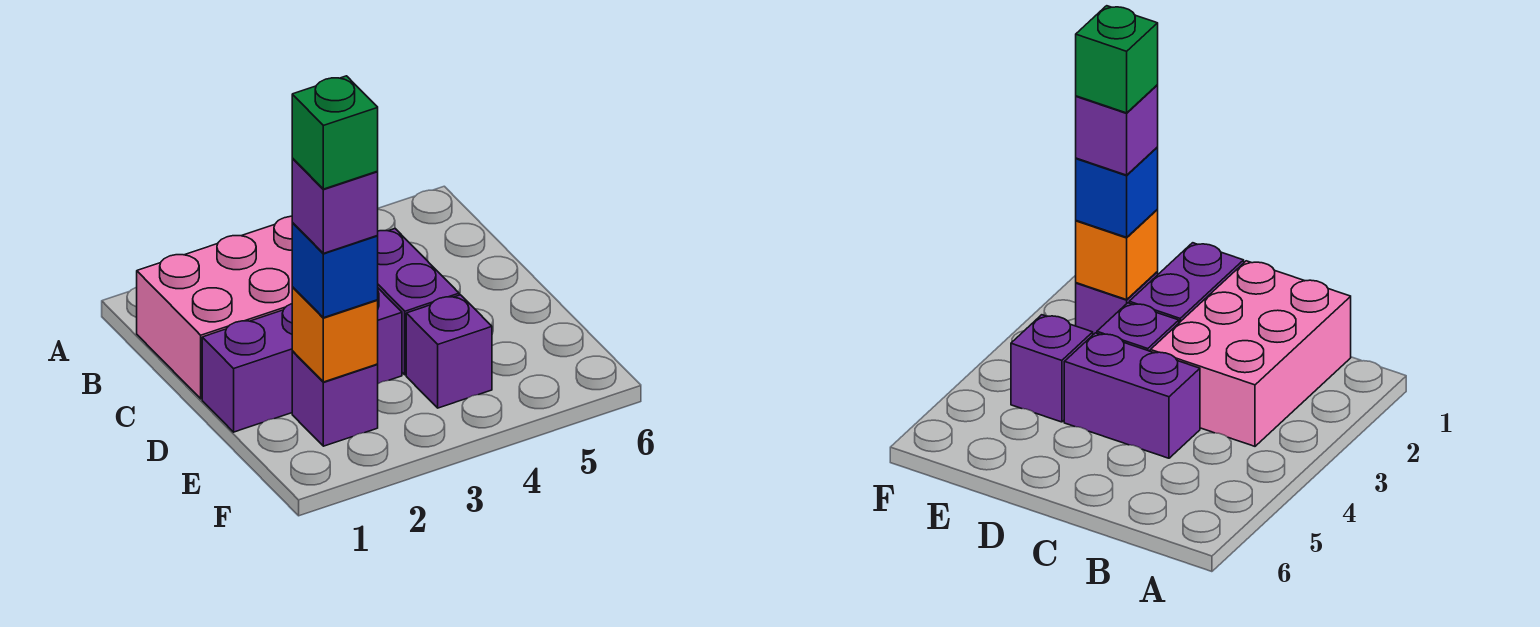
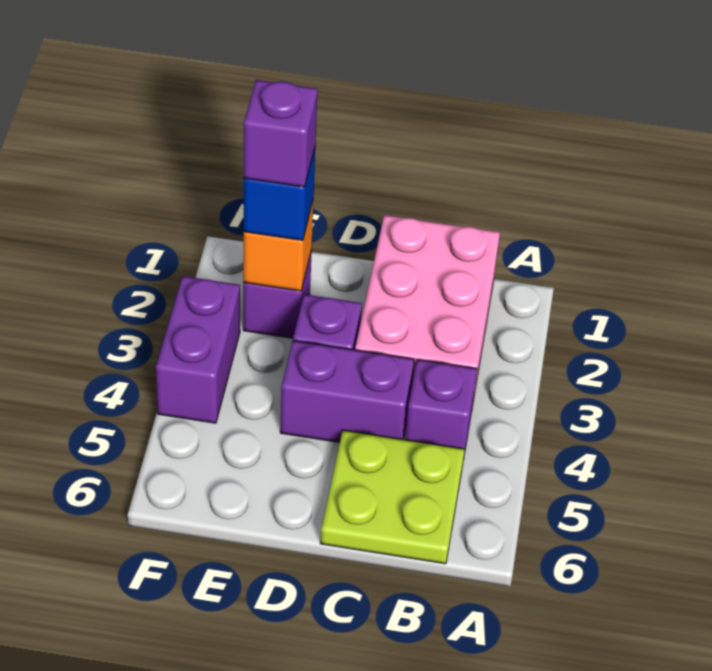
none -> lime 2x2 plate [320,430,465,564]
purple 1x2 brick [202,304,292,432] -> purple 1x2 brick moved to [156,276,240,423]
green 1x1 brick [292,76,378,189] -> none
purple 1x1 brick [406,295,492,408] -> purple 1x1 brick moved to [405,360,477,454]

